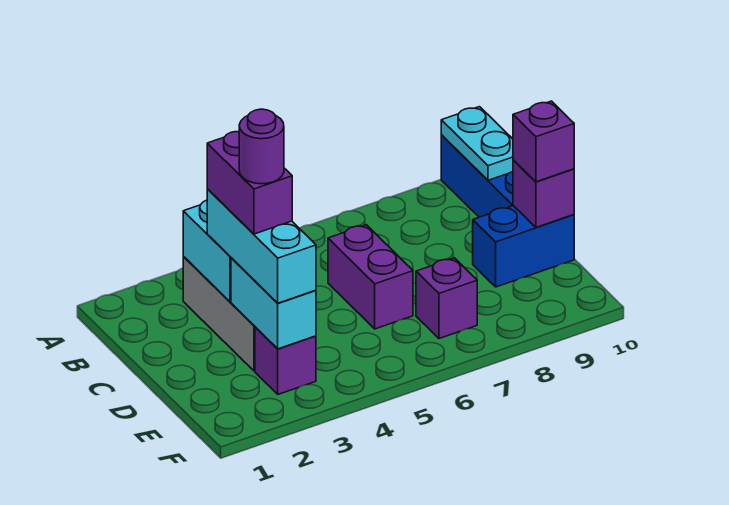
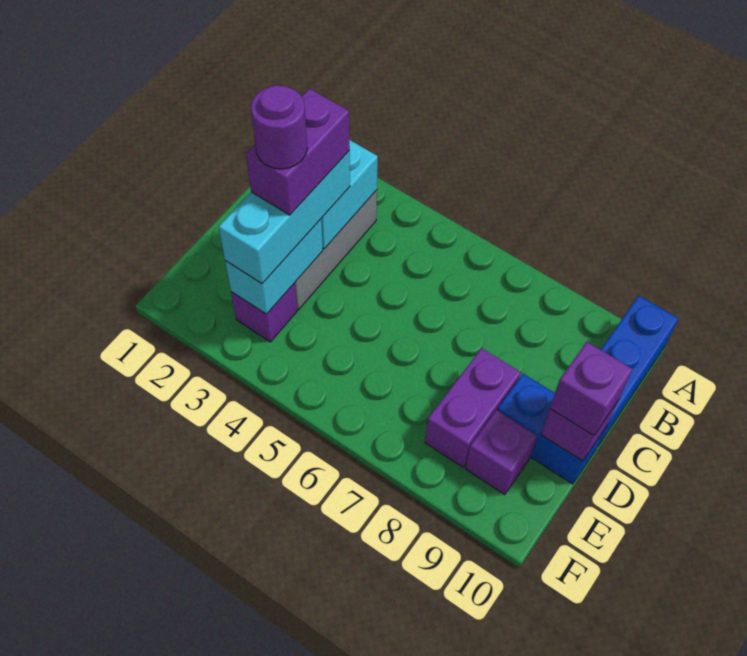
cyan 1x2 plate [441,107,513,180] -> none
purple 1x2 brick [328,225,413,329] -> purple 1x2 brick moved to [425,348,521,467]
purple 1x1 brick [416,258,477,339] -> purple 1x1 brick moved to [465,410,537,495]

